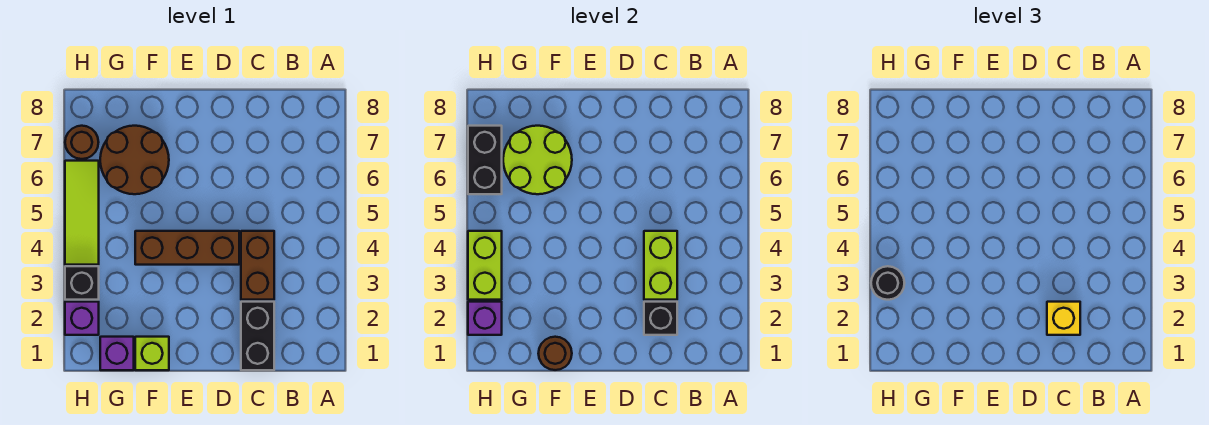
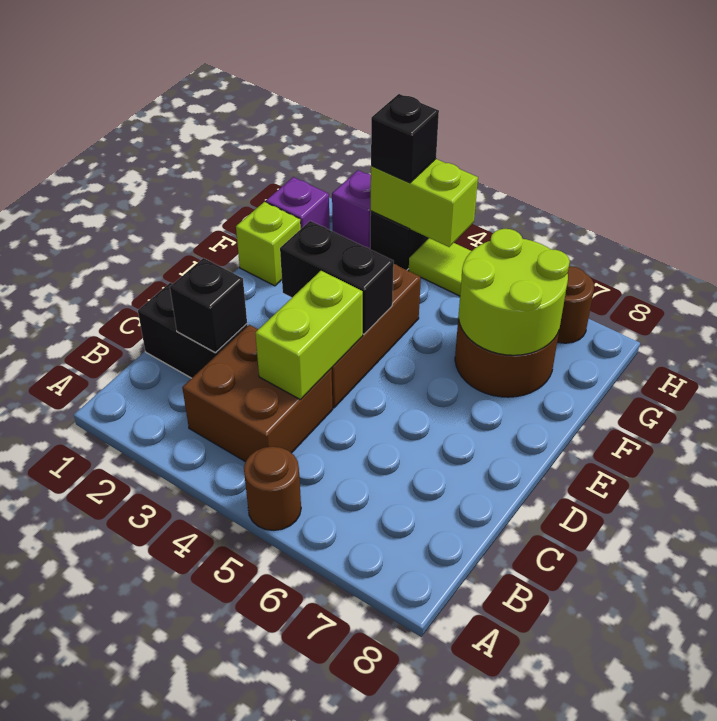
yellow 1x1 brick [1047,302,1080,335] -> none
brown 1x2 brick [241,231,274,300] -> brown 2x2 brick [182,325,333,462]
lime 1x2 brick [644,231,677,300] -> lime 1x2 brick turned to [255,271,363,399]
brown 1x1 round brick [538,337,572,370] -> brown 1x1 round brick moved to [244,447,301,530]
purple 1x1 brick [468,302,502,335] -> none
black 1x1 round brick [871,266,904,300] -> black 1x1 brick [371,94,439,183]
black 1x2 brick [468,126,502,194] -> black 1x2 brick moved to [280,221,394,334]

